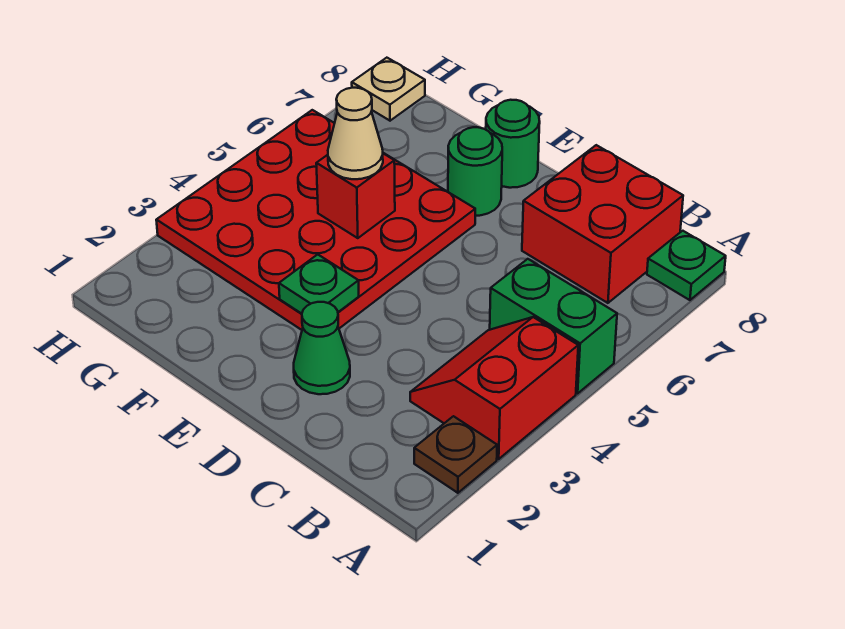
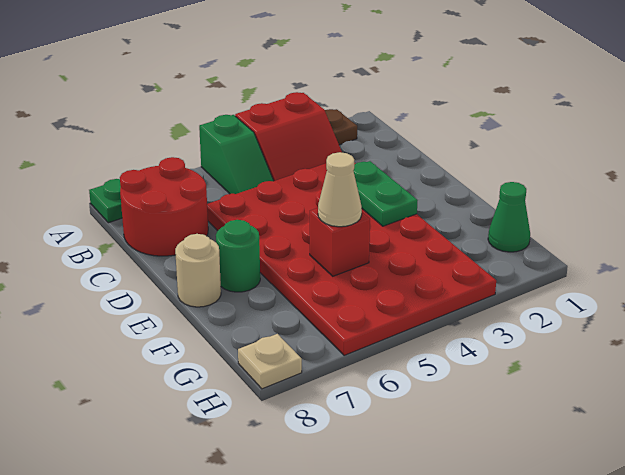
green 1x2 brick [490,259,617,393] -> green 1x2 slope [199,115,274,194]
red 2x2 brick [522,145,683,303] -> red 2x2 round brick [120,157,208,256]
green 1x1 cone [294,302,350,394] -> green 1x1 cone moved to [488,182,530,252]
red 4x4 plate [156,110,475,330] -> red 4x6 plate [207,163,496,355]
green 1x1 plate [279,254,359,314] -> green 1x2 plate [353,161,418,226]
green 1x1 round brick [486,100,540,188] -> tan 1x1 round brick [175,234,221,307]

